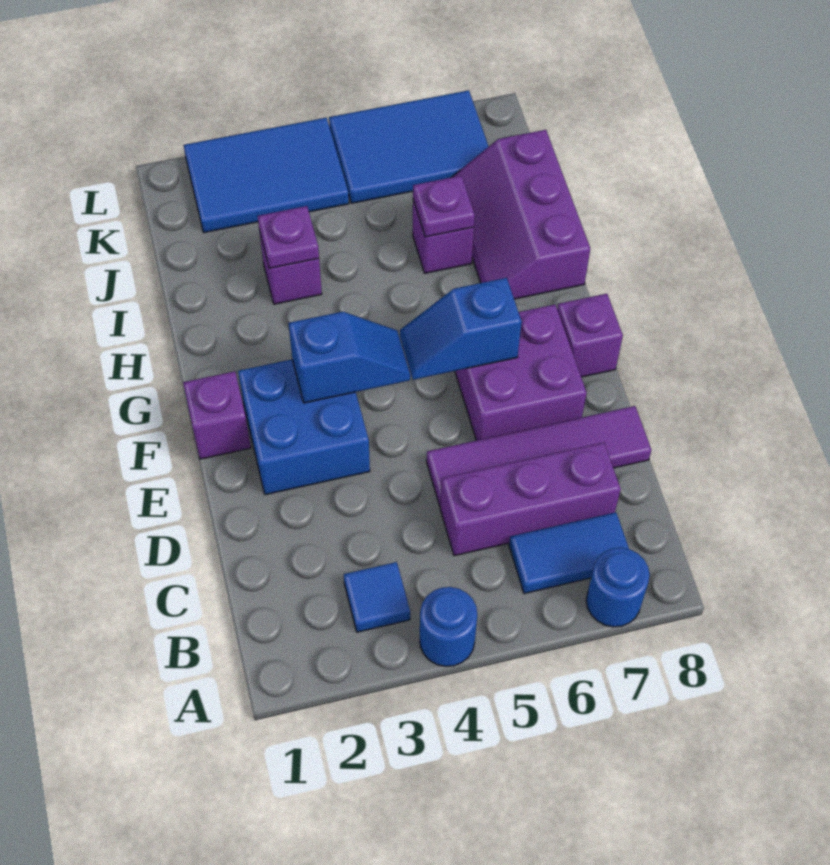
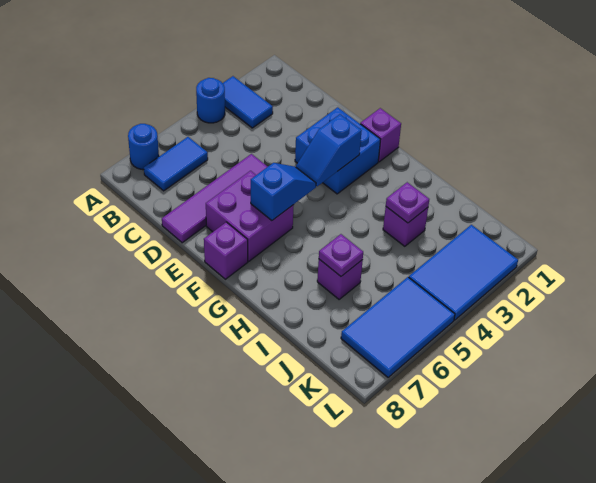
blue 1x1 tile [344,562,410,632] -> blue 1x2 tile [223,76,273,128]
purple 1x3 brick [440,443,621,556] -> none
purple 2x3 slope [452,130,590,299] -> none

